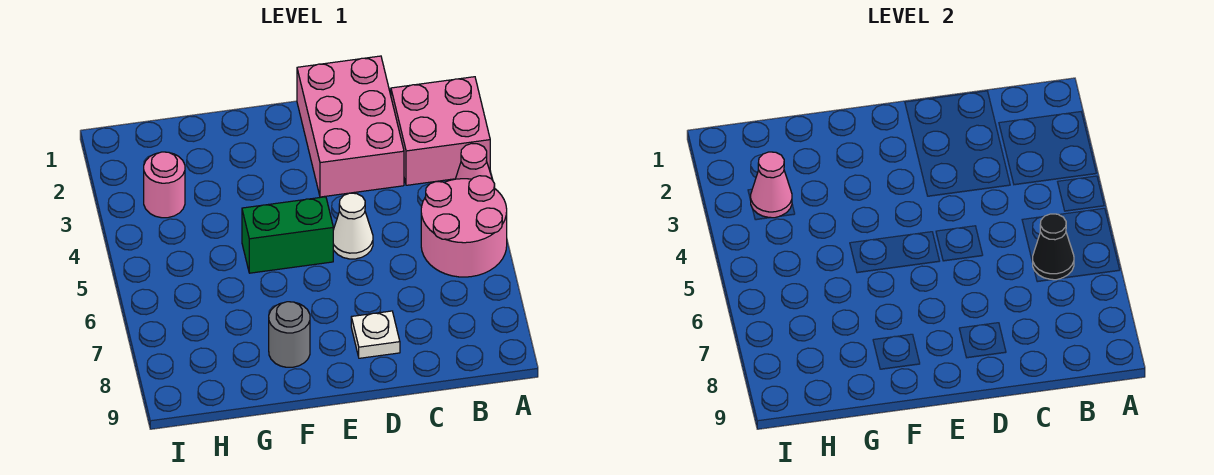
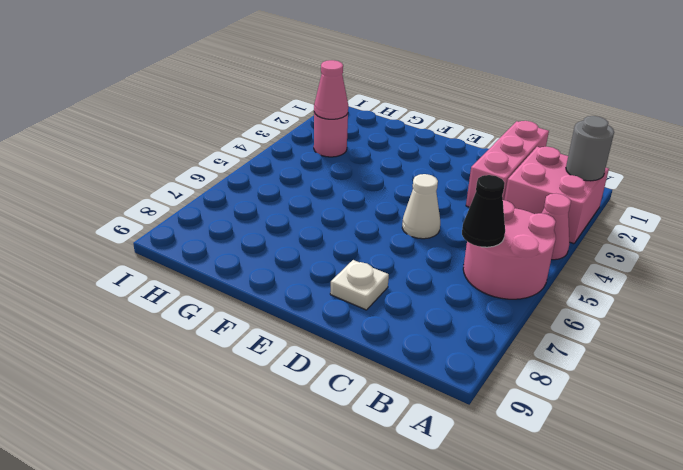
pink 2x3 brick [297,56,404,197] -> pink 1x3 brick [466,121,549,207]
green 1x2 brick [242,197,333,273] -> none
grey 1x1 round brick [269,302,310,367] -> grey 1x1 round brick moved to [566,116,614,181]

